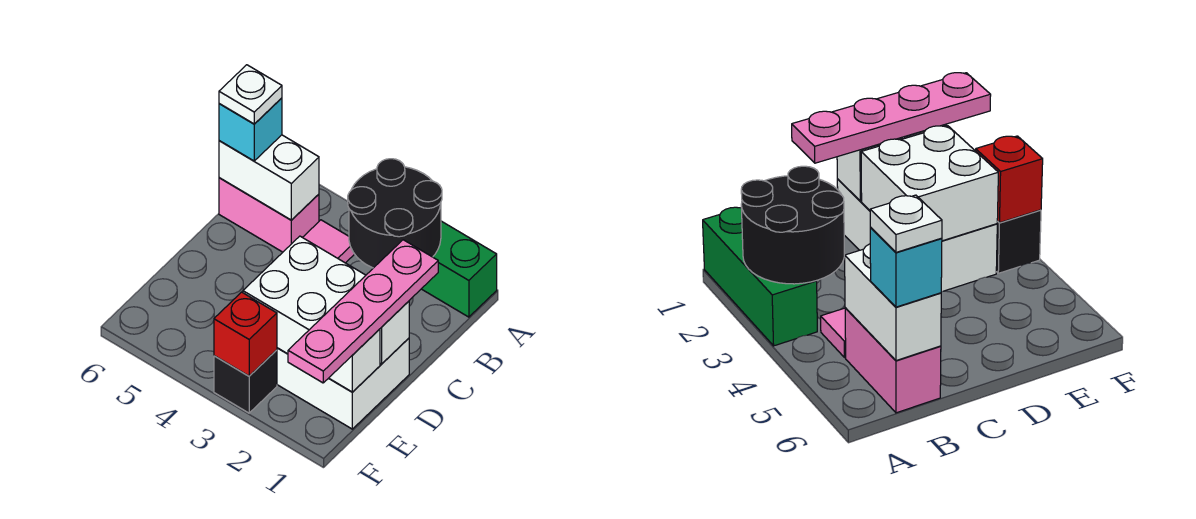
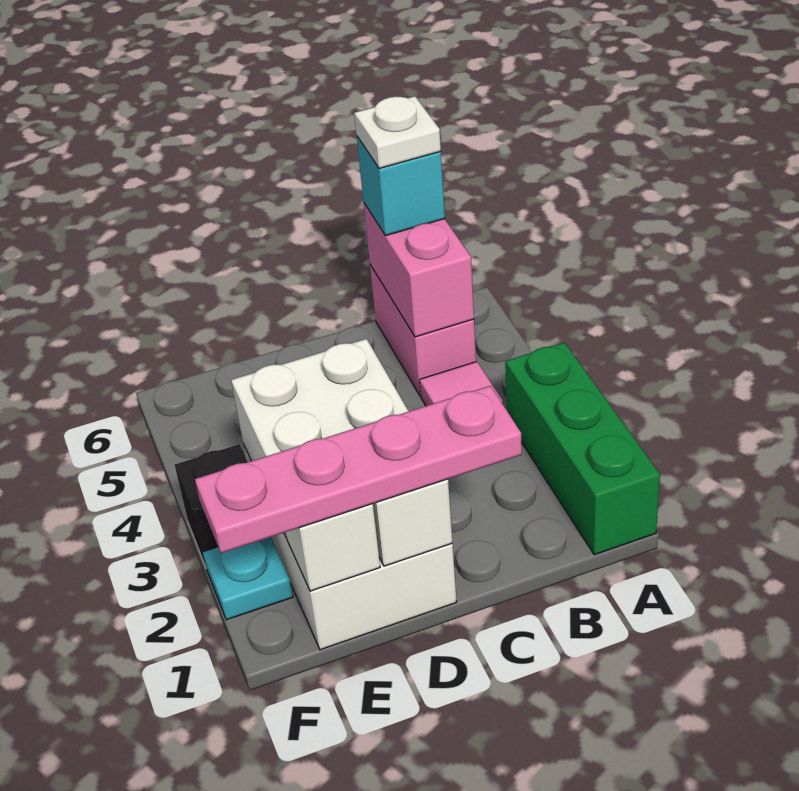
black 2x2 round brick [348,159,442,268] -> none
white 1x2 brick [219,135,319,220] -> pink 1x2 brick [364,203,474,337]
none -> cyan 1x1 plate [203,537,293,620]
red 1x1 brick [214,292,277,376] -> none

